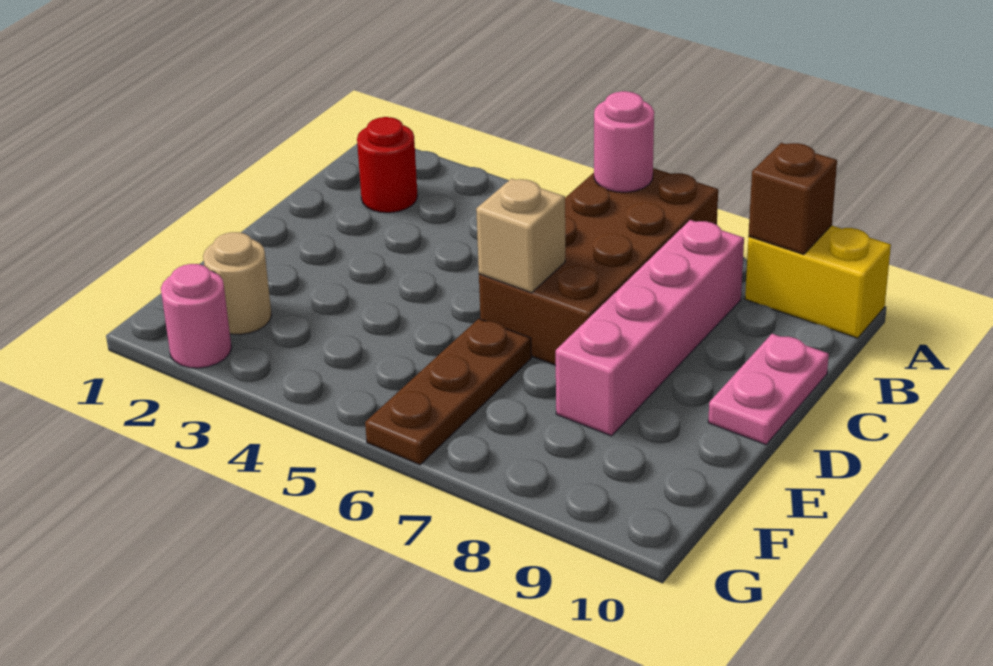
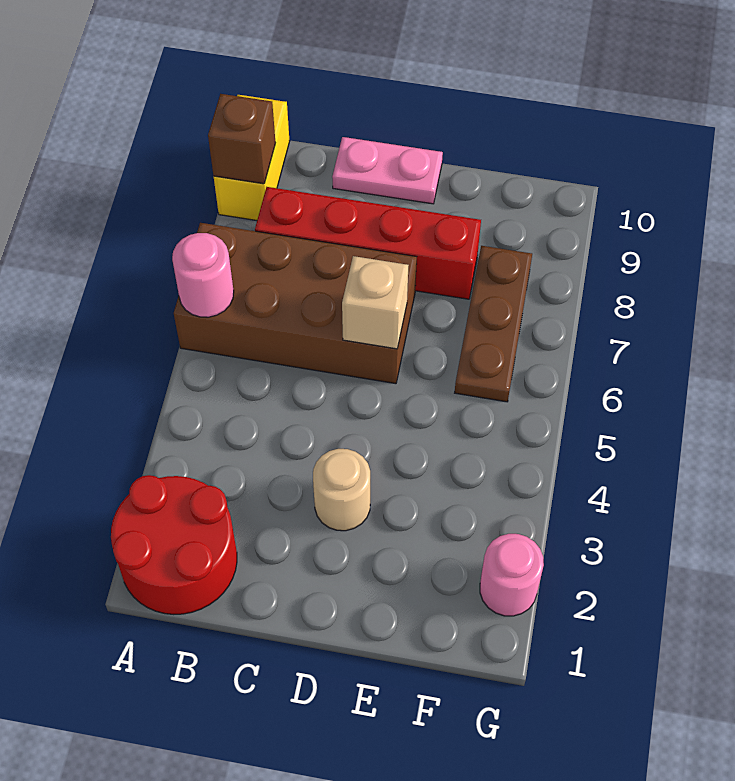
red 1x1 round brick [357,117,417,213] -> red 2x2 round brick [111,475,237,614]
pink 1x4 brick [556,220,744,436] -> red 1x4 brick [255,187,481,299]
brown 1x3 plate [365,319,531,465] -> brown 1x3 plate turned to [455,246,532,402]
tan 1x1 round brick [203,232,272,335] -> tan 1x1 round brick moved to [313,449,370,531]

